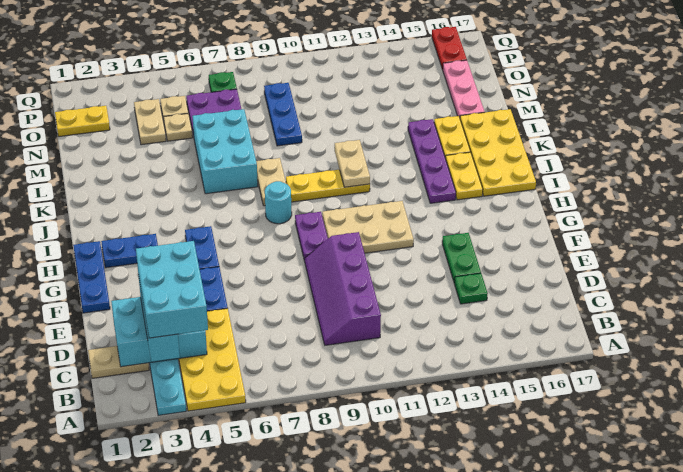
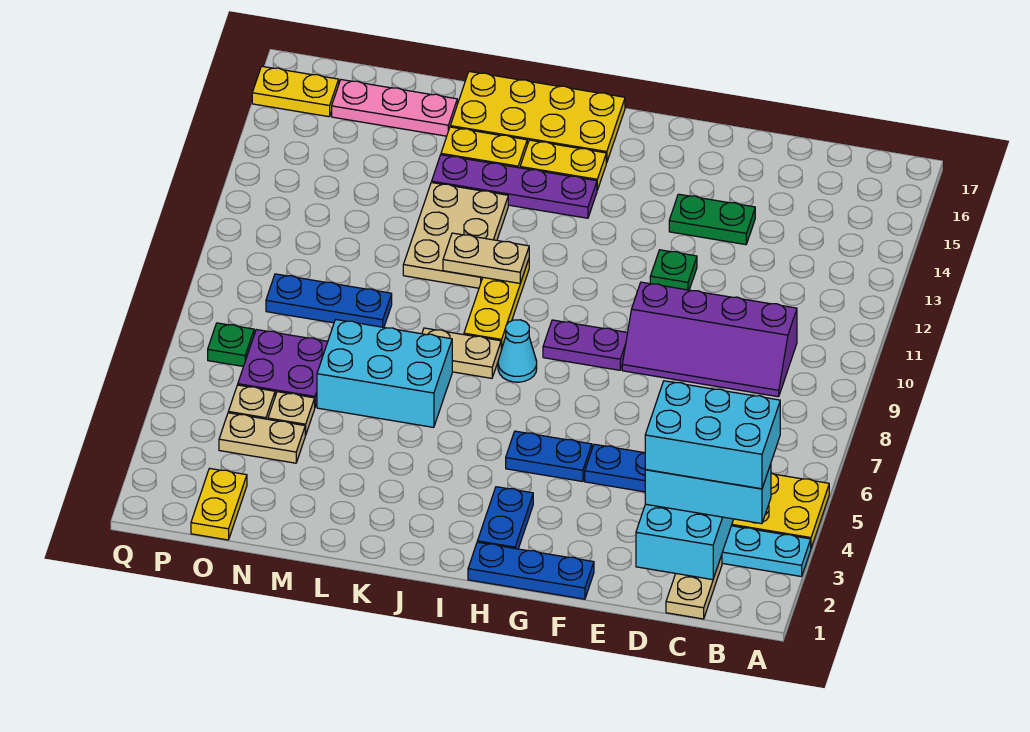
green 1x1 plate [455,273,488,304] -> green 1x1 plate moved to [650,250,697,290]
tan 2x3 plate [322,201,414,253] -> tan 2x3 plate moved to [403,182,508,288]
cyan 1x1 round brick [265,181,292,224] -> cyan 1x1 cone [498,320,537,382]
red 1x2 plate [432,27,467,69] -> yellow 1x2 plate [252,66,339,117]

